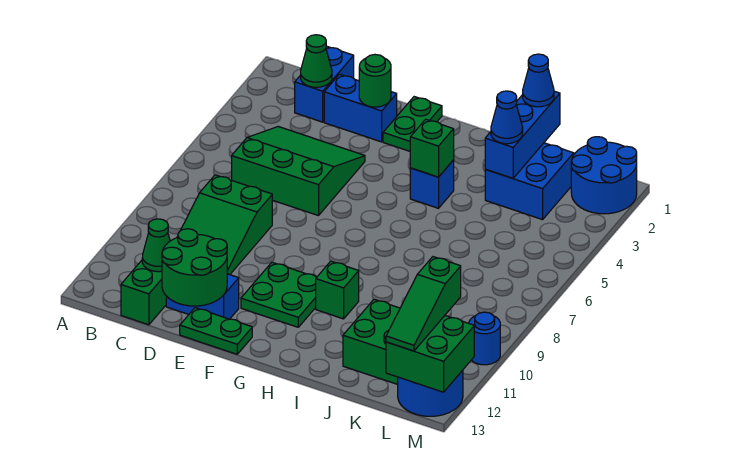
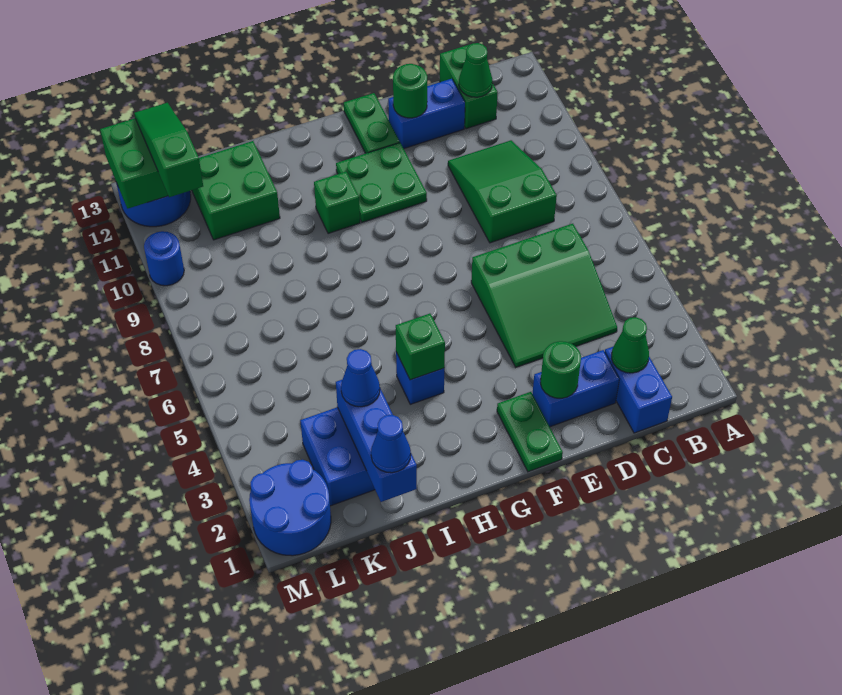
green 2x2 round brick [162,229,227,306] -> green 1x1 round brick [393,64,427,118]
green 1x2 plate [180,308,252,354] -> green 1x2 plate turned to [344,93,400,153]

